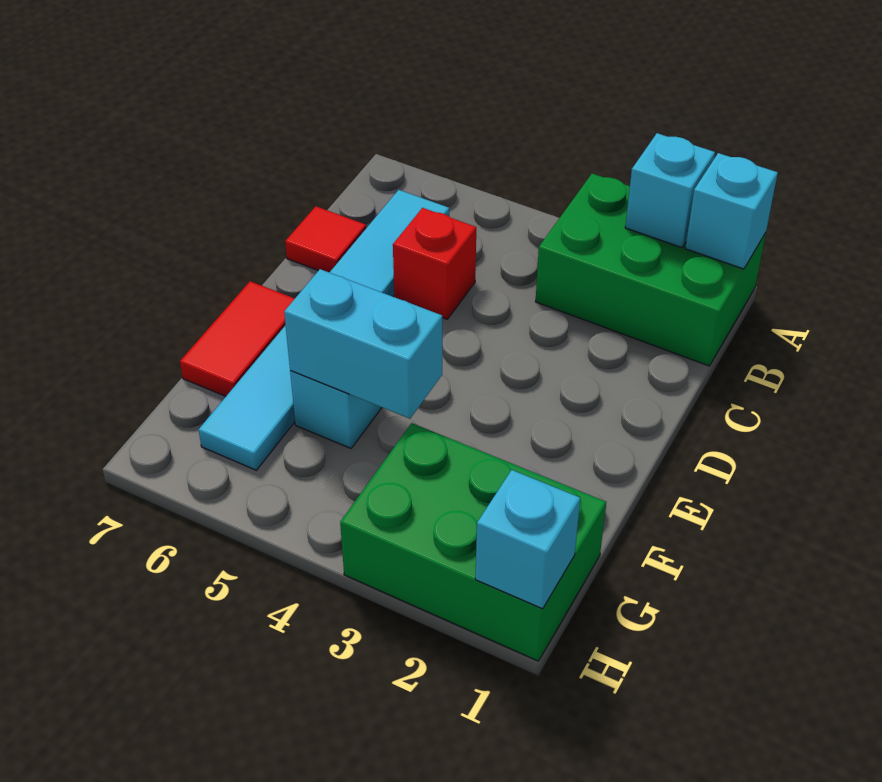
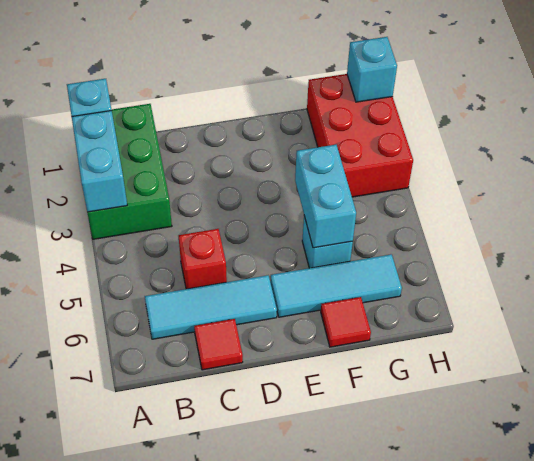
cyan 1x1 brick [625,133,715,248] -> cyan 1x2 brick [72,111,127,212]
red 1x2 tile [180,281,295,396] -> red 1x1 tile [321,297,371,347]
green 2x3 brick [340,423,606,661] -> red 2x3 brick [307,74,413,197]

